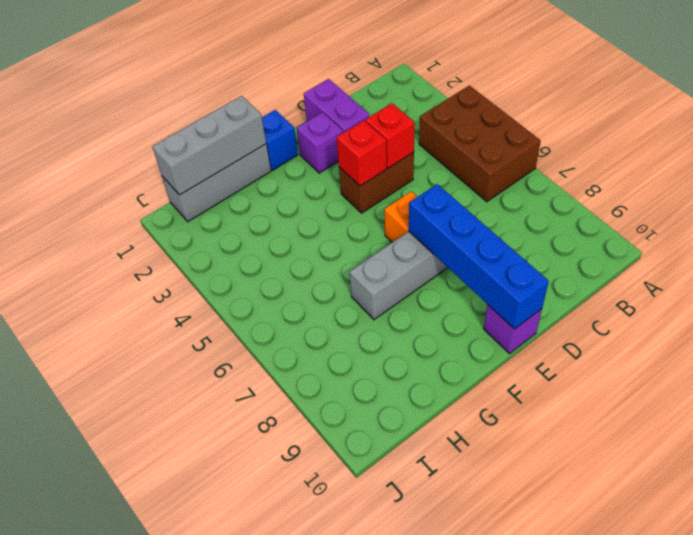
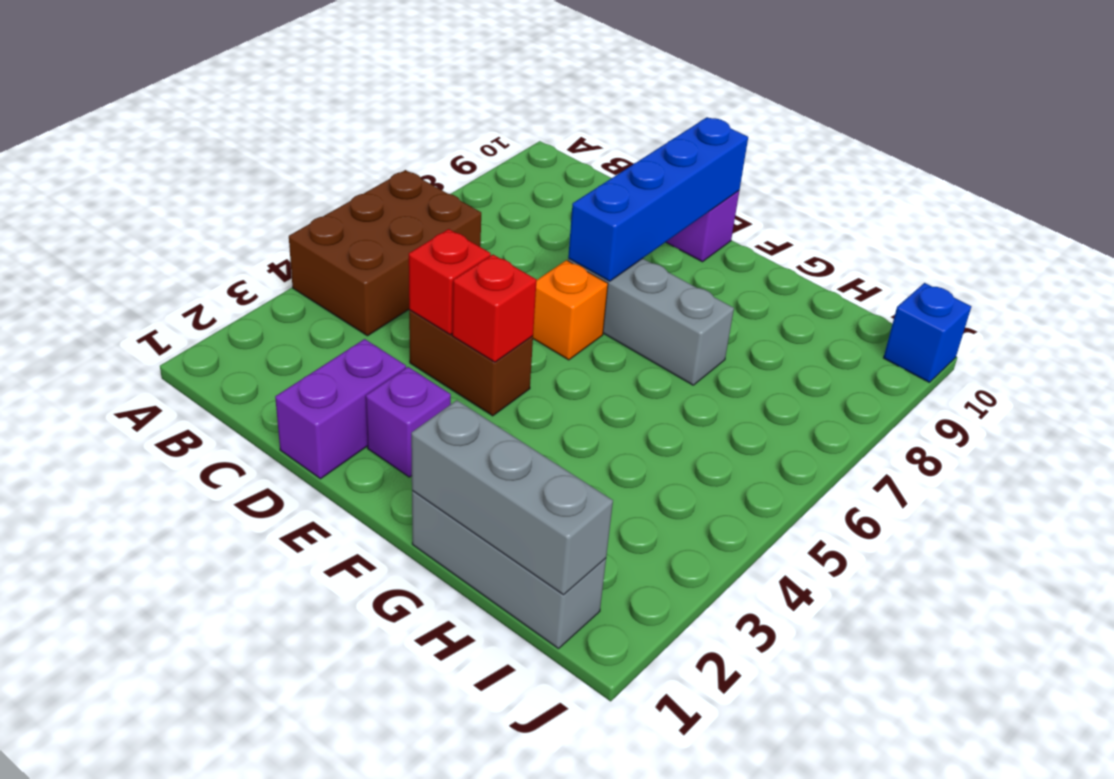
blue 1x1 brick [262,110,298,170] -> blue 1x1 brick moved to [884,283,971,383]

